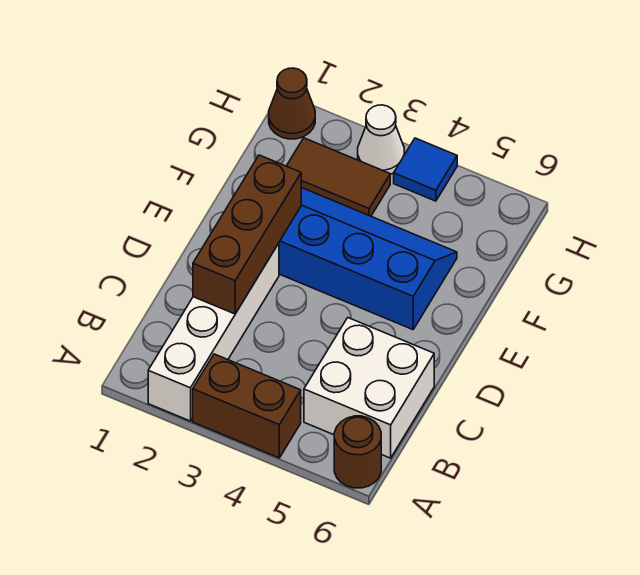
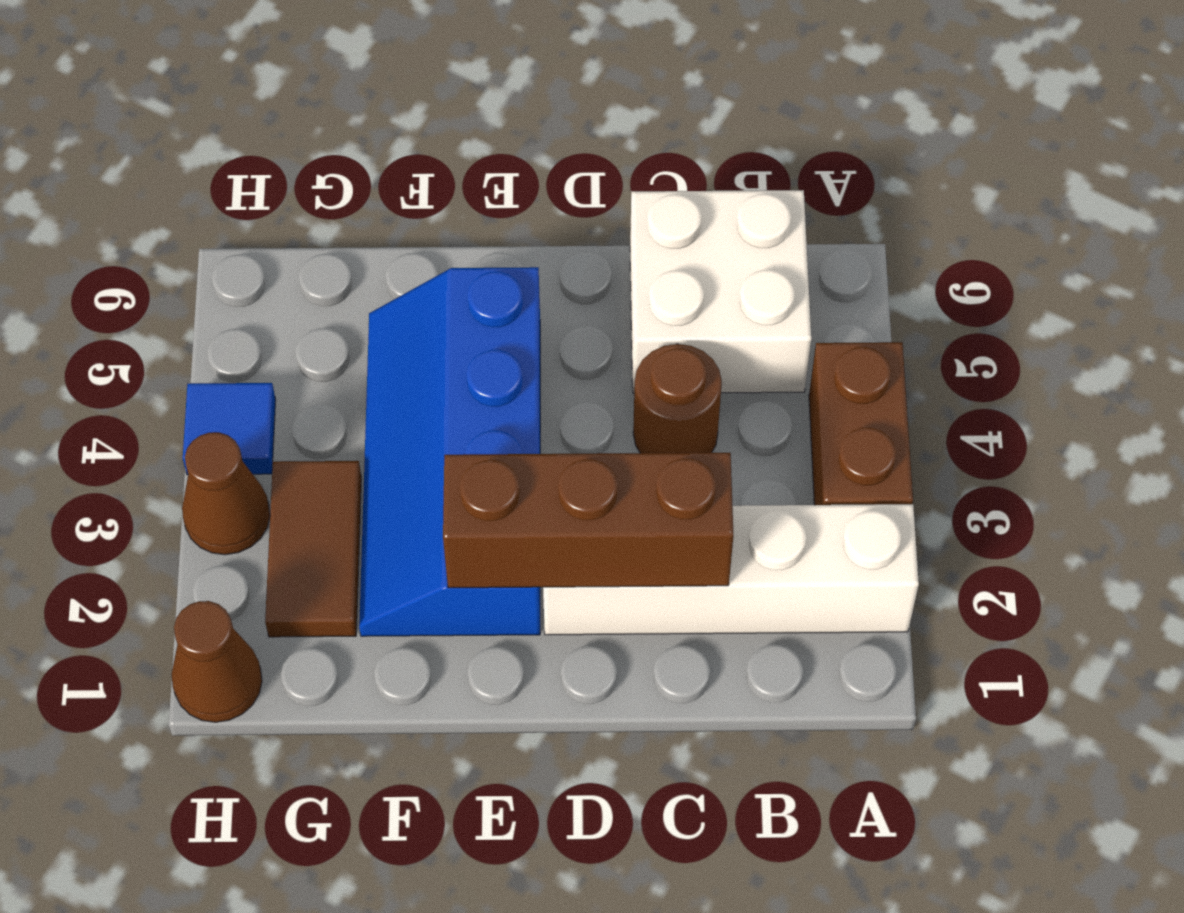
brown 1x1 round brick [334,416,381,488] -> brown 1x1 round brick moved to [633,344,722,453]
white 1x1 cone [358,105,404,174] -> brown 1x1 cone [182,432,270,555]

